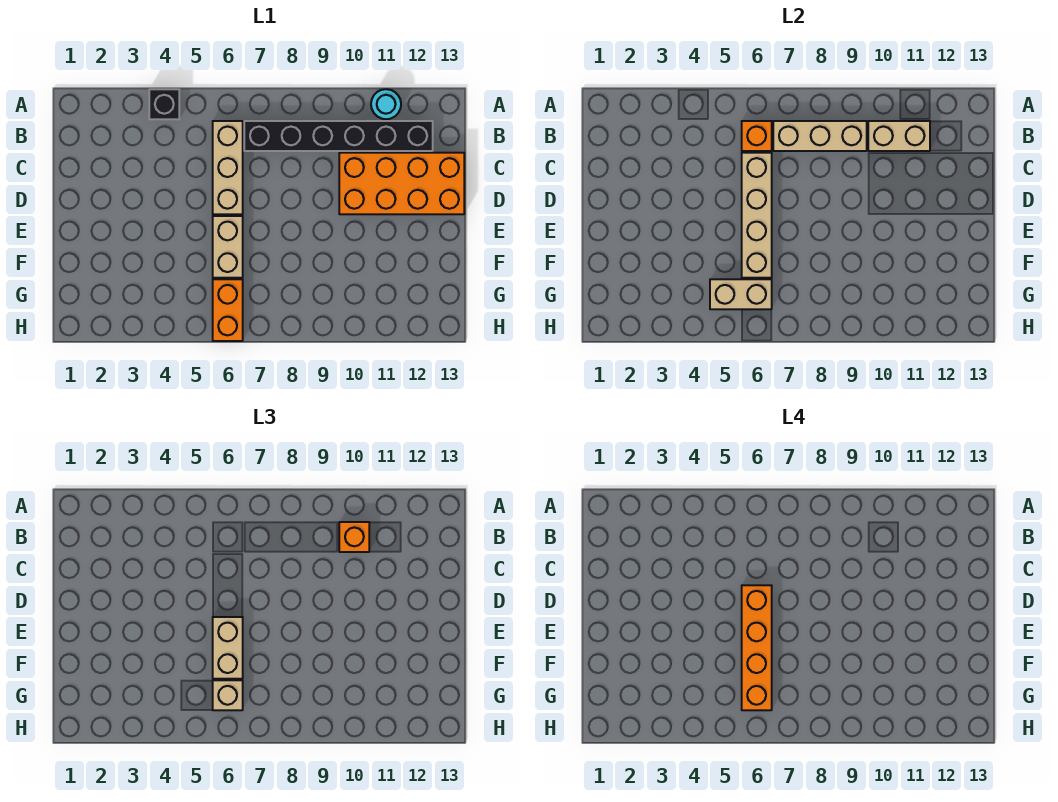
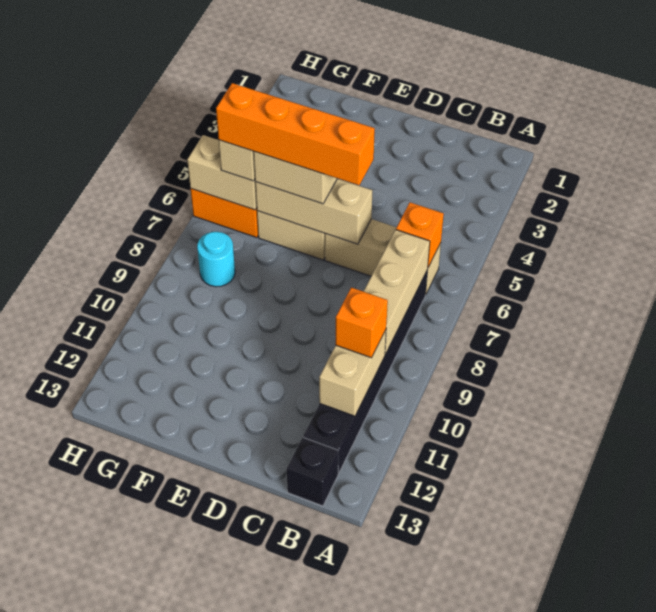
black 1x1 brick [149,89,179,119] -> black 1x1 brick moved to [287,437,338,506]
cyan 1x1 round brick [371,89,401,119] -> cyan 1x1 round brick moved to [197,232,235,287]
tan 1x4 brick [742,153,772,278] -> tan 1x3 brick [255,179,372,244]
orange 2x4 brick [339,153,464,214] -> none
tan 1x2 brick [710,279,772,309] -> tan 1x2 brick turned to [187,135,257,210]

